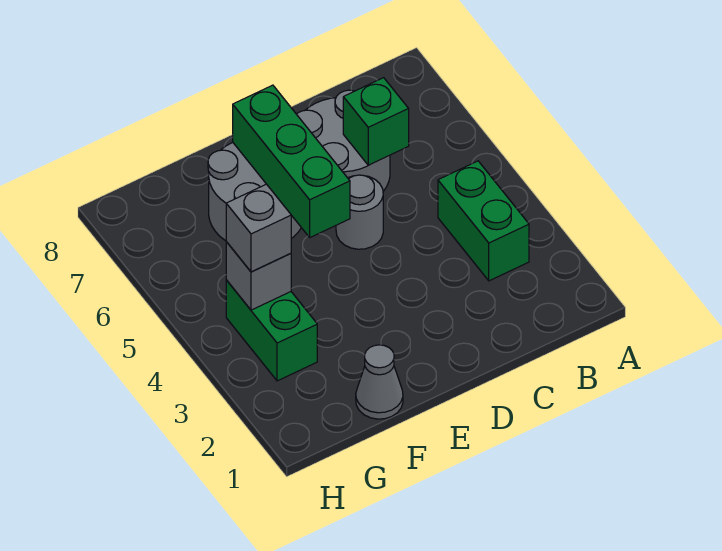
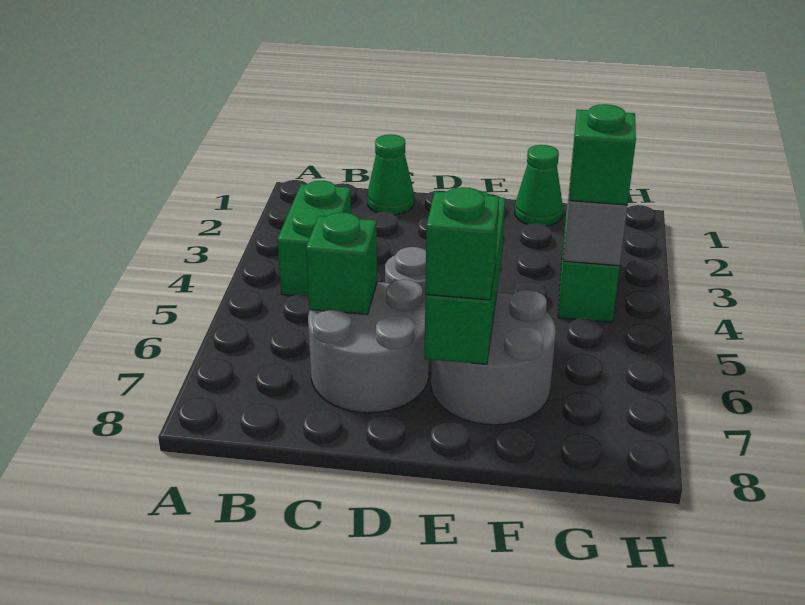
none -> green 1x1 cone [367,134,414,215]
none -> green 1x1 brick [425,187,499,300]
grey 1x1 cone [356,345,403,419] -> green 1x1 cone [515,145,563,226]
grey 1x1 brick [226,184,291,272] -> green 1x1 brick [569,104,636,205]

